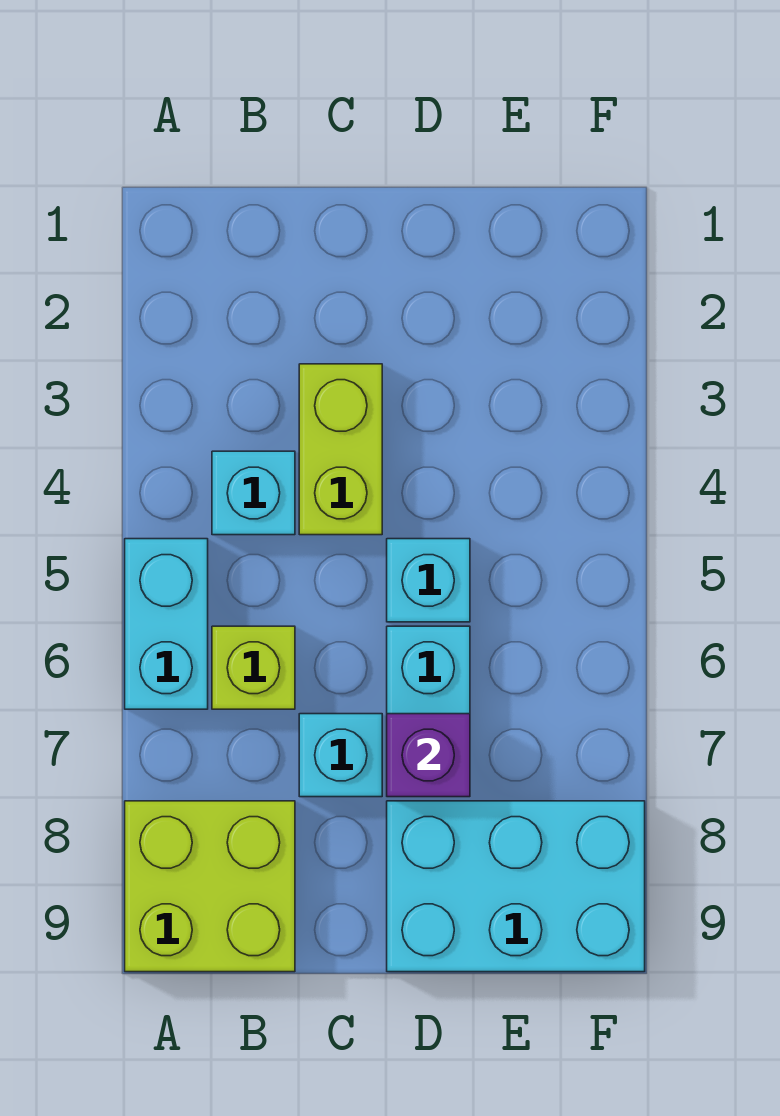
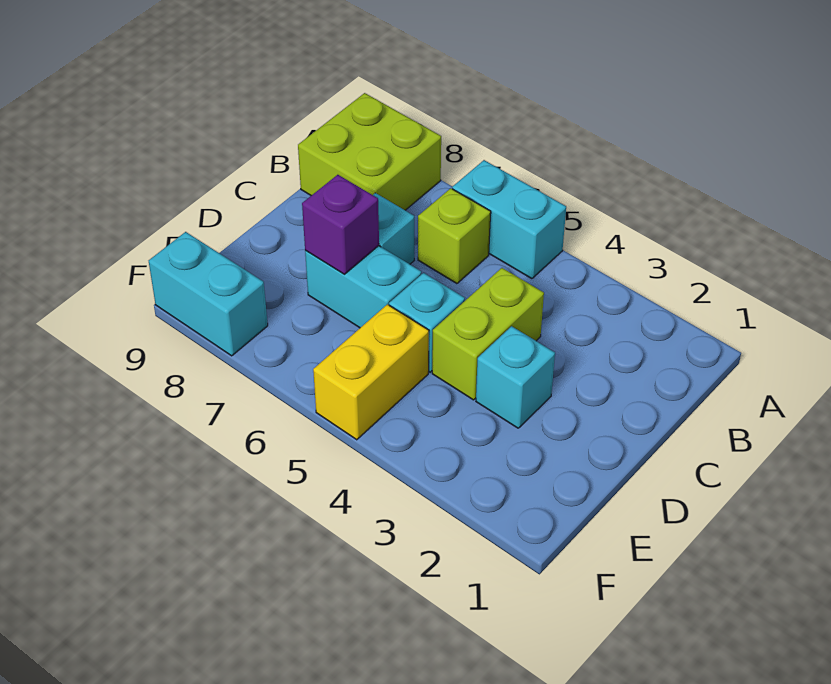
cyan 1x1 brick [212,451,295,535] -> cyan 1x1 brick moved to [476,326,555,428]
lime 1x2 brick [299,364,382,535] -> lime 1x2 brick turned to [432,268,544,400]
cyan 2x3 brick [387,801,645,972] -> cyan 1x2 brick [149,232,268,356]
none -> yellow 1x2 brick [313,304,429,440]

